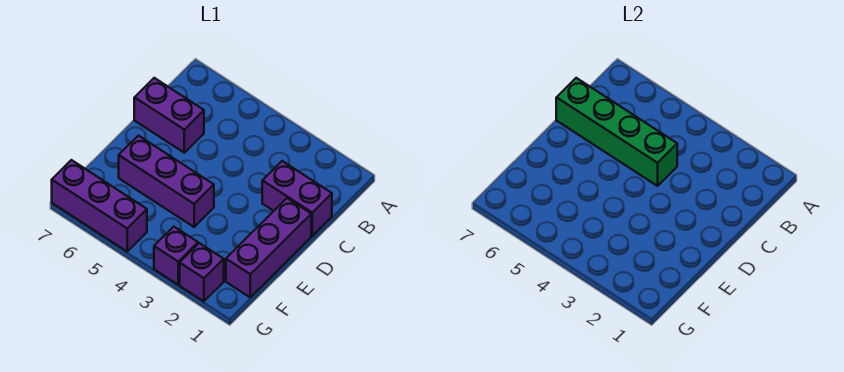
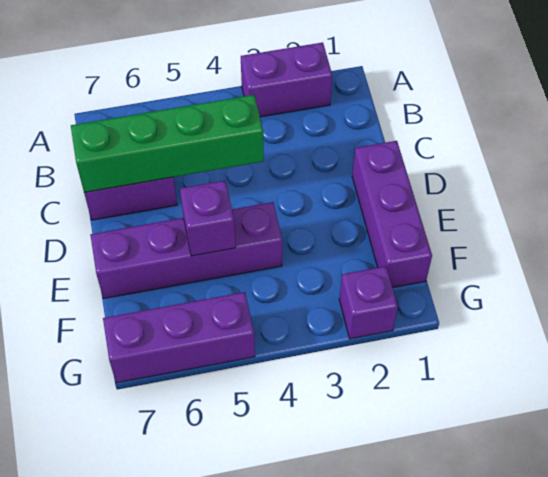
purple 1x2 brick [262,161,332,236] -> purple 1x2 brick moved to [241,42,332,117]
purple 1x3 brick [119,136,214,227] -> purple 1x4 brick [90,202,282,299]
purple 1x1 brick [154,227,198,285] -> purple 1x1 brick moved to [180,181,236,256]

